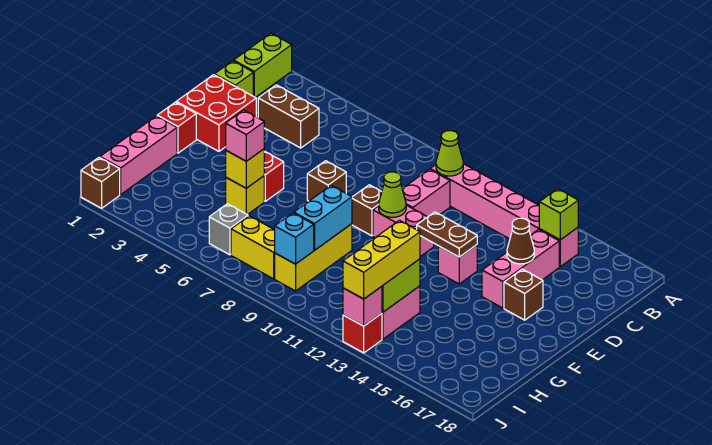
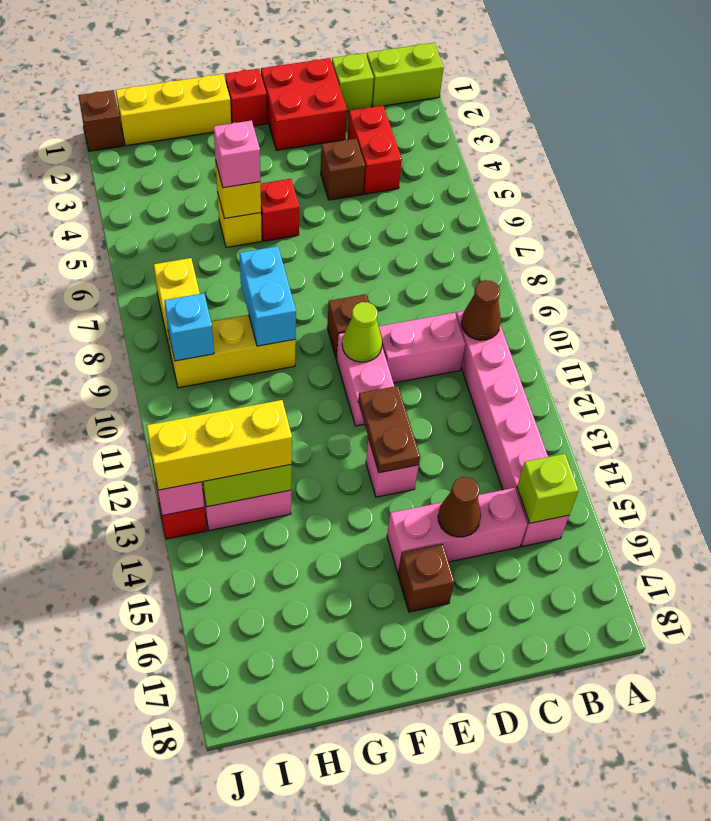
lime 1x1 cone [436,131,463,176] -> brown 1x1 cone [461,280,501,340]
brown 1x2 brick [258,85,319,148] -> red 1x2 brick [348,106,402,194]
brown 1x1 brick [307,161,346,201] -> brown 1x1 brick moved to [321,139,365,200]
pink 1x3 brick [100,116,177,194] -> yellow 1x3 brick [116,74,231,146]
cyan 1x2 brick [294,185,352,250] -> cyan 1x2 brick turned to [239,246,296,346]
grey 1x1 brick [209,204,248,255] -> none

